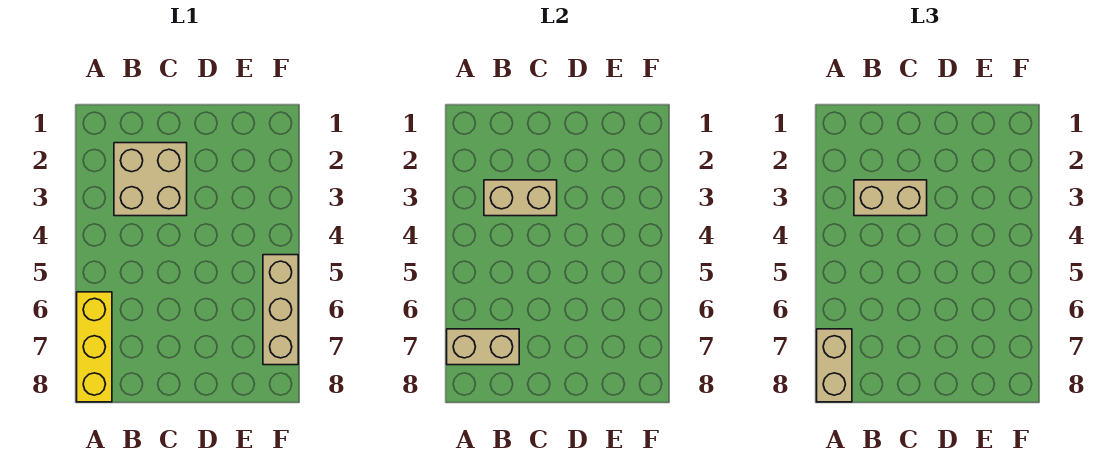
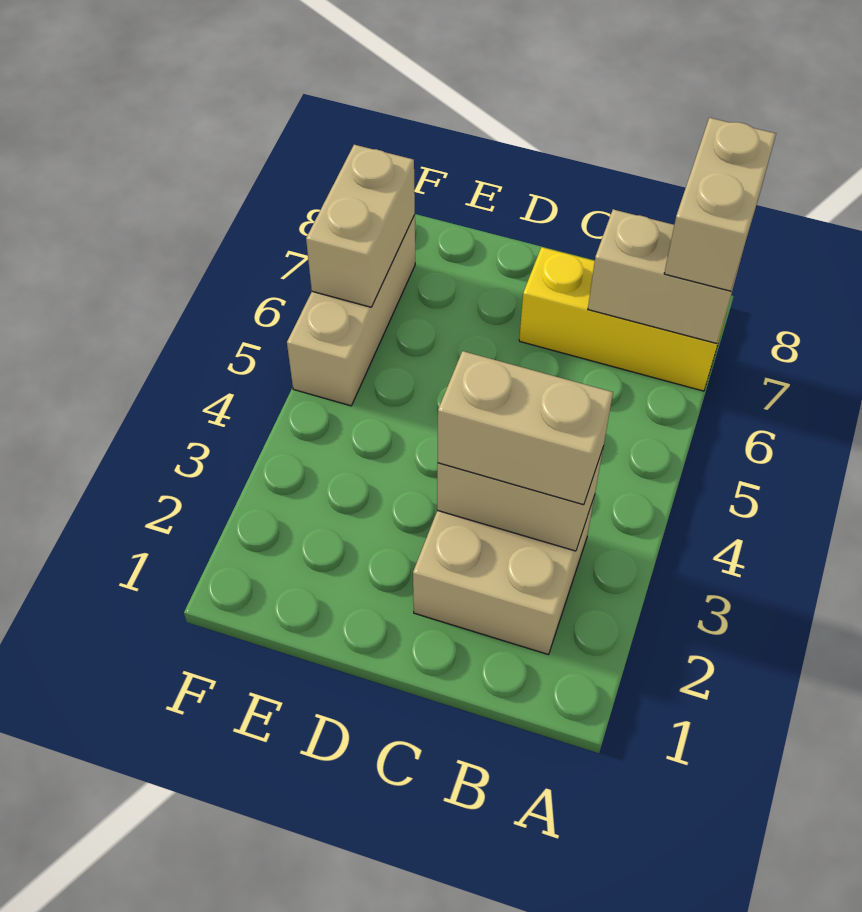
yellow 1x3 brick [77,292,112,402] -> yellow 1x3 brick turned to [519,247,727,391]
none -> tan 1x2 brick [306,145,415,307]

